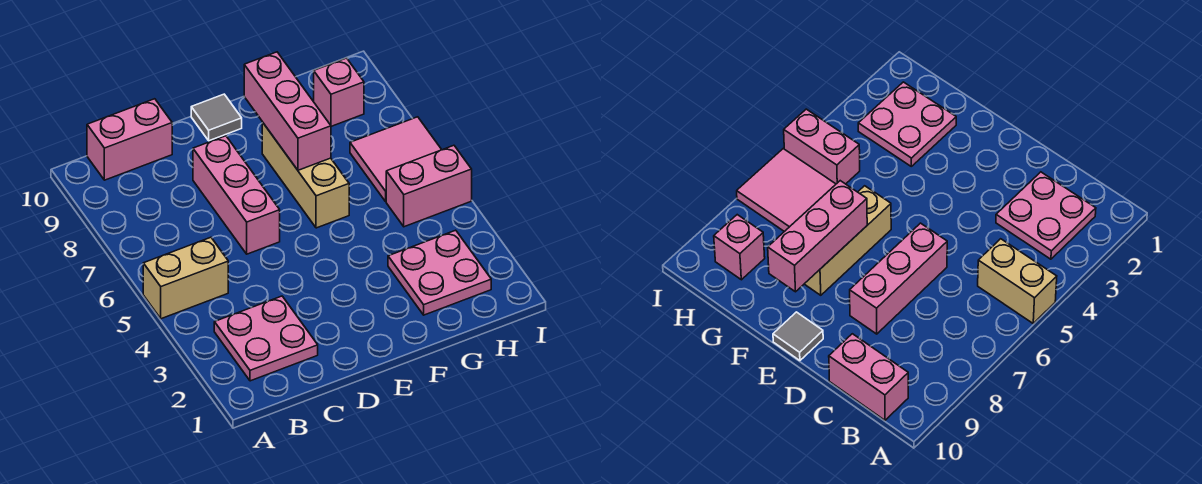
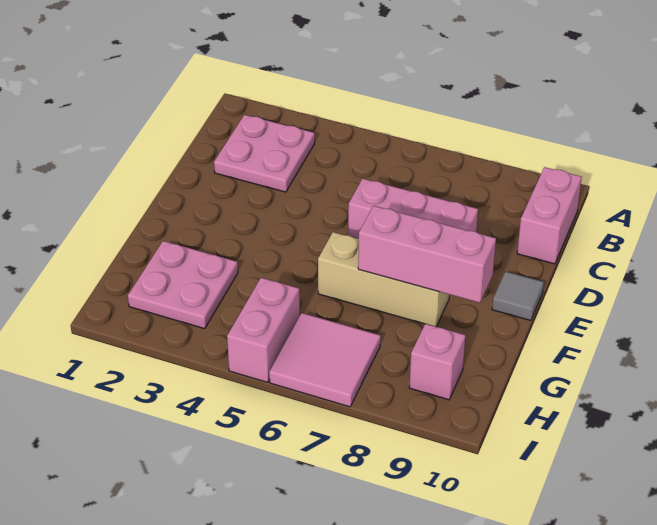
tan 1x2 brick [143,237,228,319] -> none

